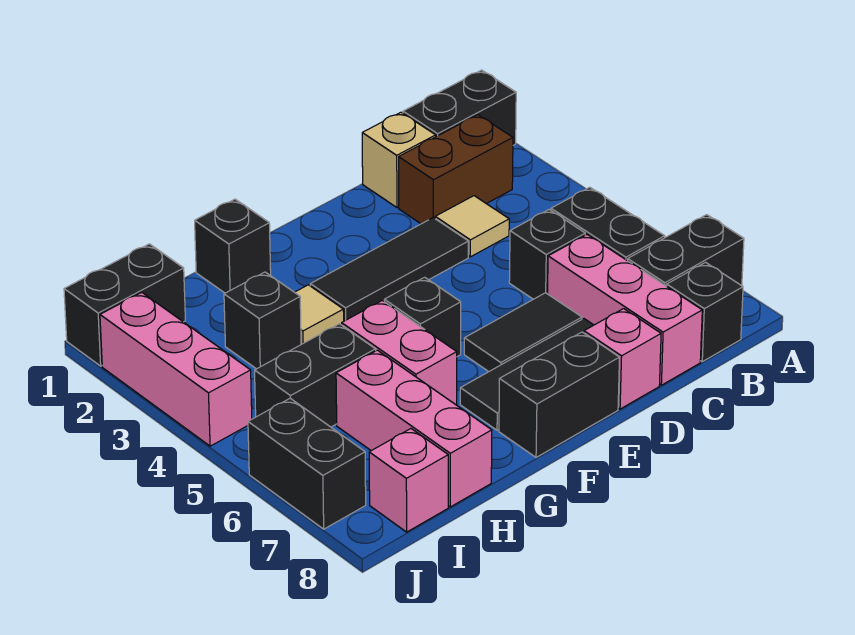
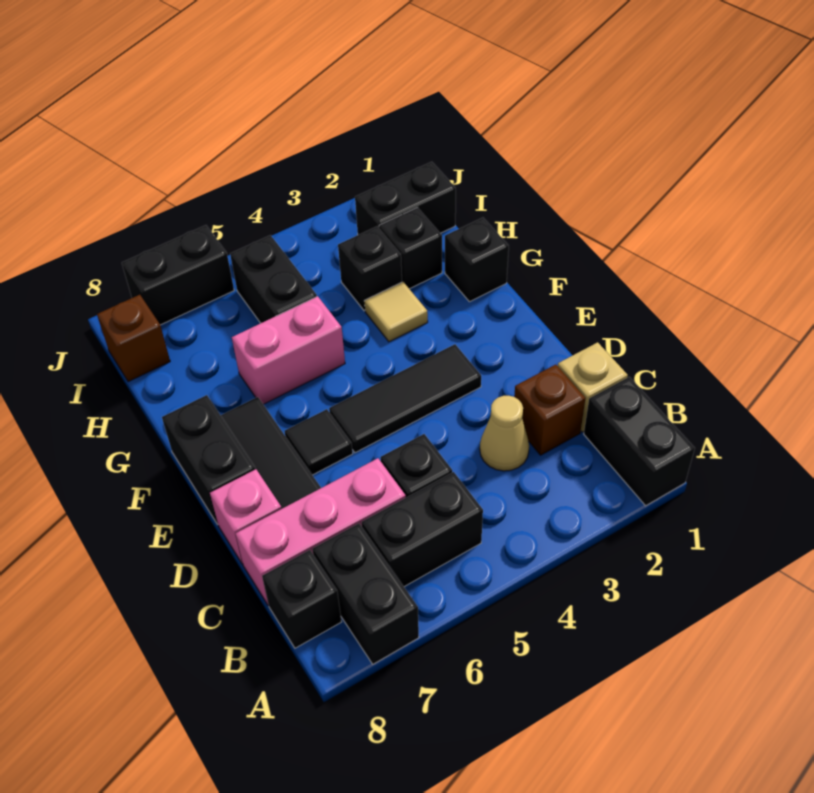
brown 1x2 brick [399,115,513,224] -> brown 1x1 brick [514,365,585,455]
tan 1x1 tile [435,196,509,257] -> tan 1x1 cone [480,396,529,471]
black 1x3 tile [310,218,468,321] -> black 1x3 tile turned to [329,344,481,453]
black 1x2 tile [464,293,582,372] -> black 1x1 tile [285,409,353,475]
black 1x1 brick [384,277,461,357] -> black 1x1 brick moved to [379,208,442,289]
pink 1x3 brick [336,350,492,507] -> none
black 1x2 brick [64,244,185,366] -> black 1x2 brick turned to [355,162,456,235]
pink 1x1 brick [369,429,448,532] -> brown 1x1 brick [97,295,170,382]
pink 1x3 brick [100,293,252,446] -> none

